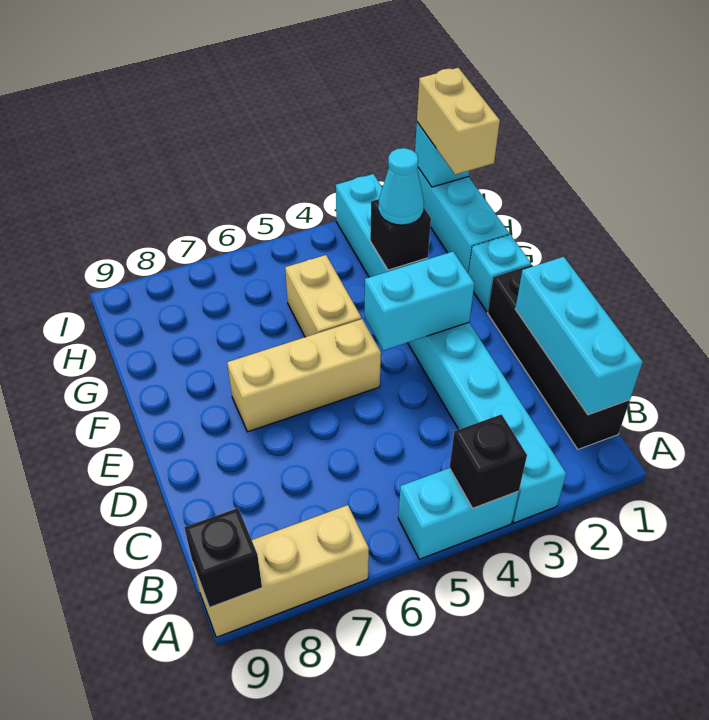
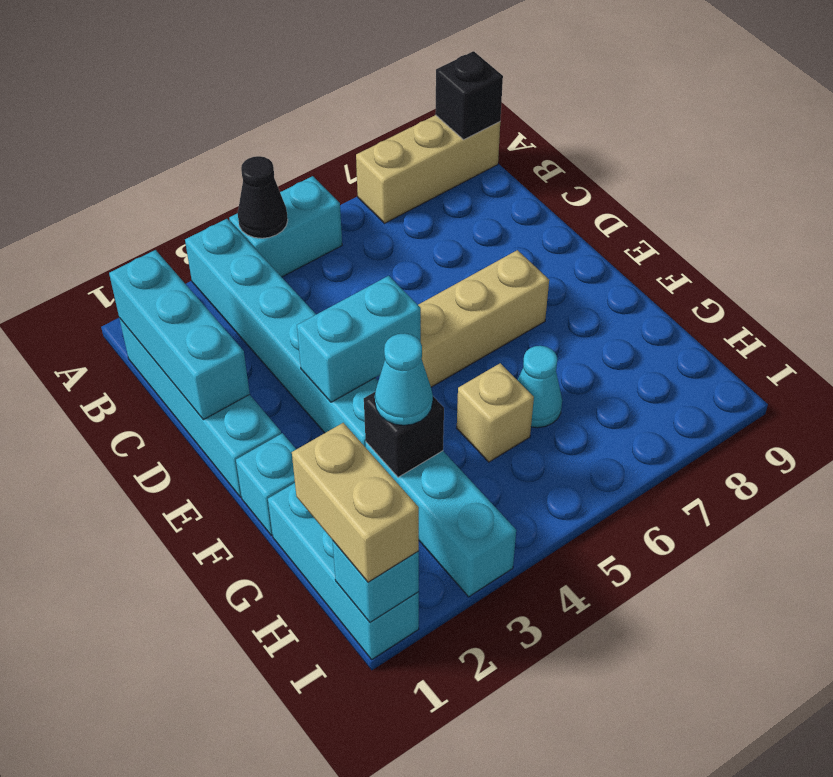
black 1x1 brick [449,414,527,508] -> black 1x1 cone [238,156,288,238]
black 1x4 brick [488,265,630,449] -> cyan 1x4 brick [119,318,281,497]
tan 1x2 brick [285,255,361,337] -> tan 1x1 brick [457,363,534,462]
none -> cyan 1x1 cone [518,346,562,428]

